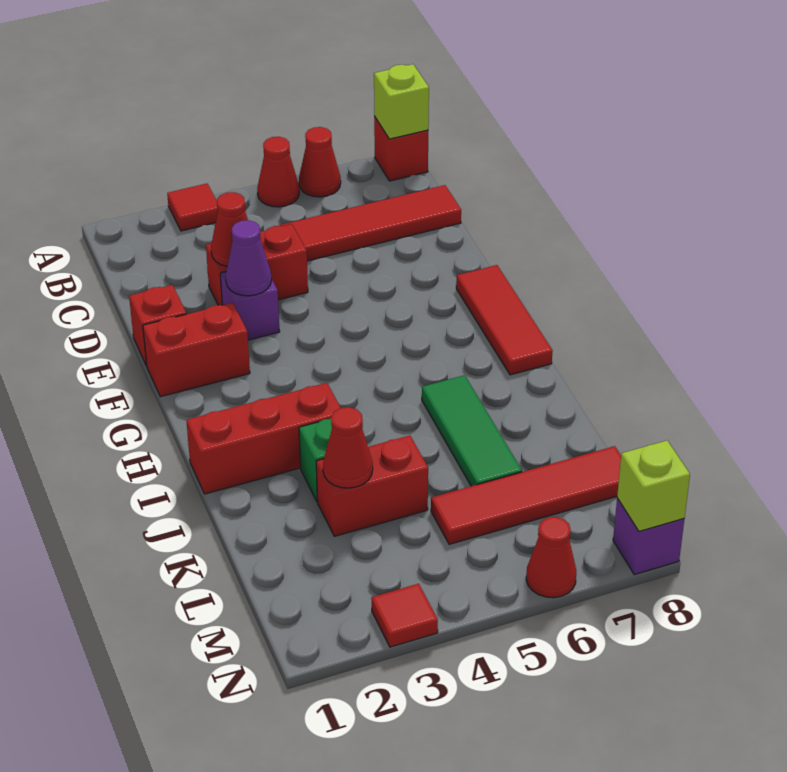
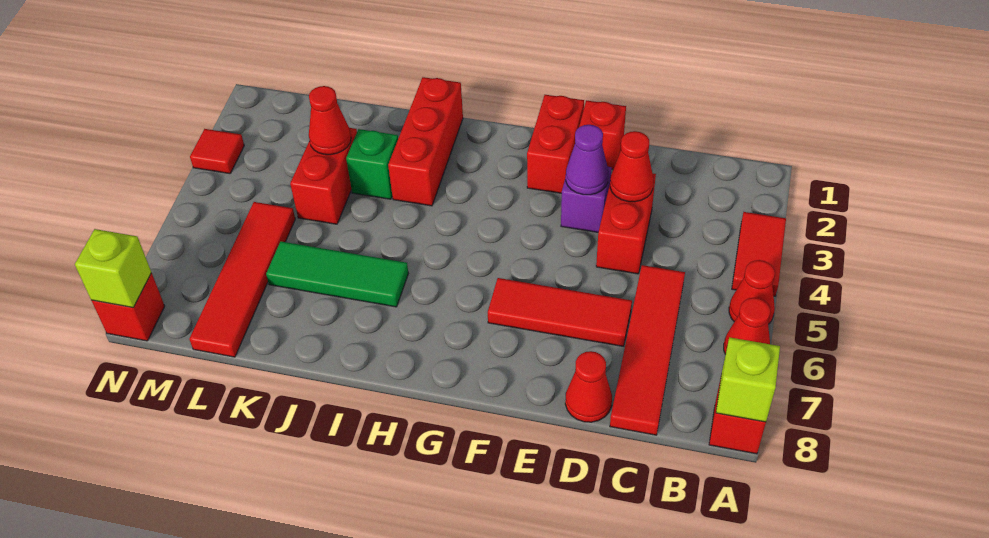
red 1x1 tile [167,184,218,231] -> red 1x2 tile [732,212,786,296]
red 1x3 tile [456,265,553,375] -> red 1x3 tile moved to [488,278,632,347]
red 1x1 cone [526,517,576,598] -> red 1x1 cone moved to [565,351,612,422]
purple 1x1 brick [613,498,684,575] -> red 1x1 brick [92,273,165,341]

